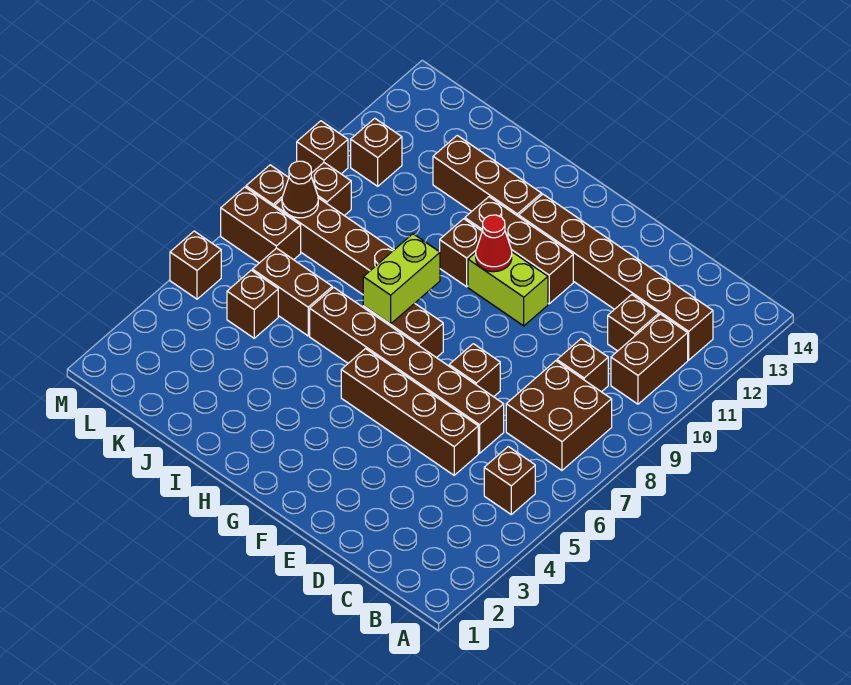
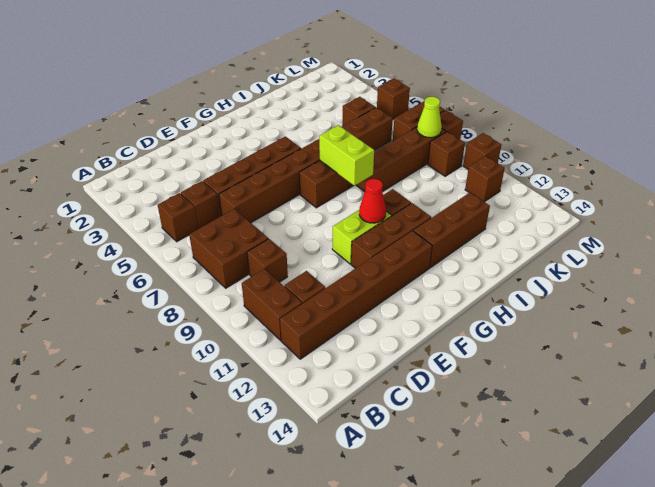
brown 1x1 brick [449,344,500,397] -> brown 1x1 brick moved to [181,181,220,228]
brown 1x1 cone [282,161,318,218] -> lime 1x1 cone [417,97,442,138]

